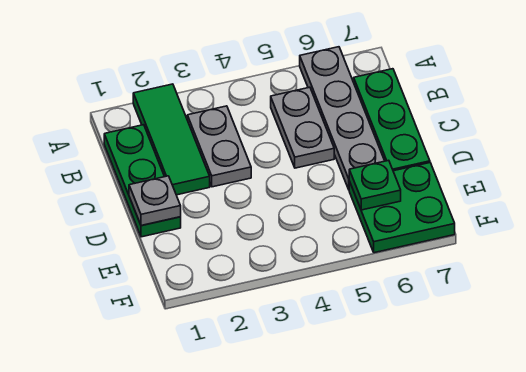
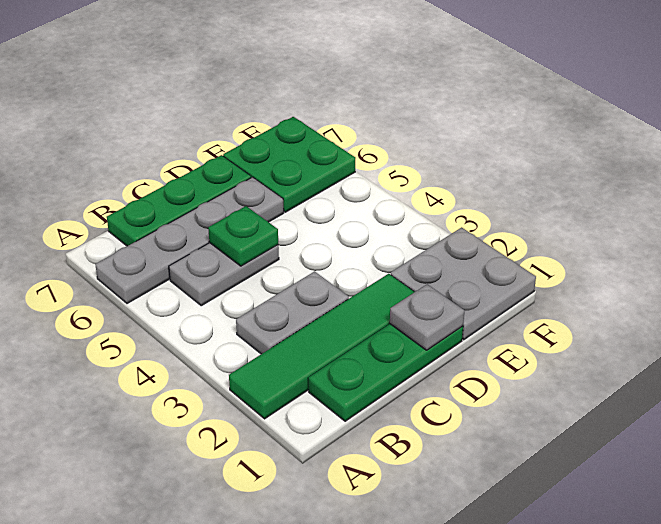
green 1x3 tile [133,84,210,195] -> green 1x4 tile [229,274,414,419]
none -> grey 2x2 plate [391,227,536,340]
green 1x1 plate [349,160,401,210] -> green 1x1 plate moved to [208,206,278,266]

